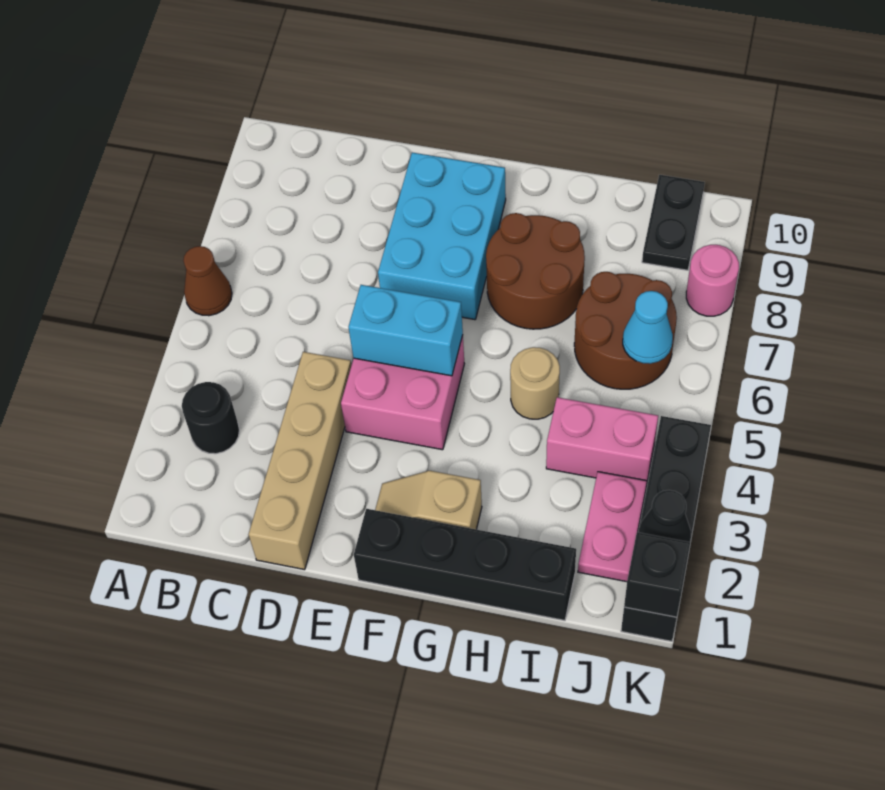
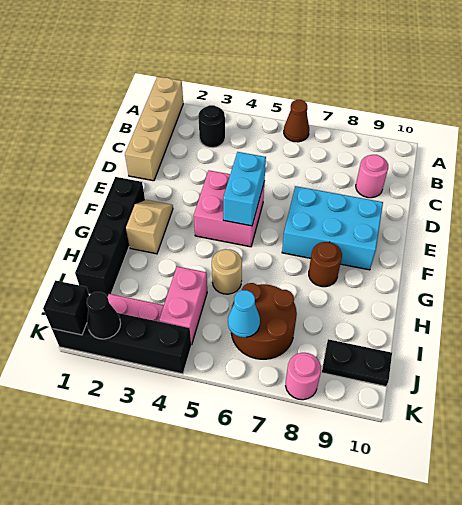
none -> pink 1x1 round brick [356,155,388,198]
tan 1x4 brick [249,352,351,570] -> tan 1x4 brick turned to [125,77,183,181]
brown 2x2 round brick [486,213,585,329] -> brown 1x1 round brick [309,242,342,287]

